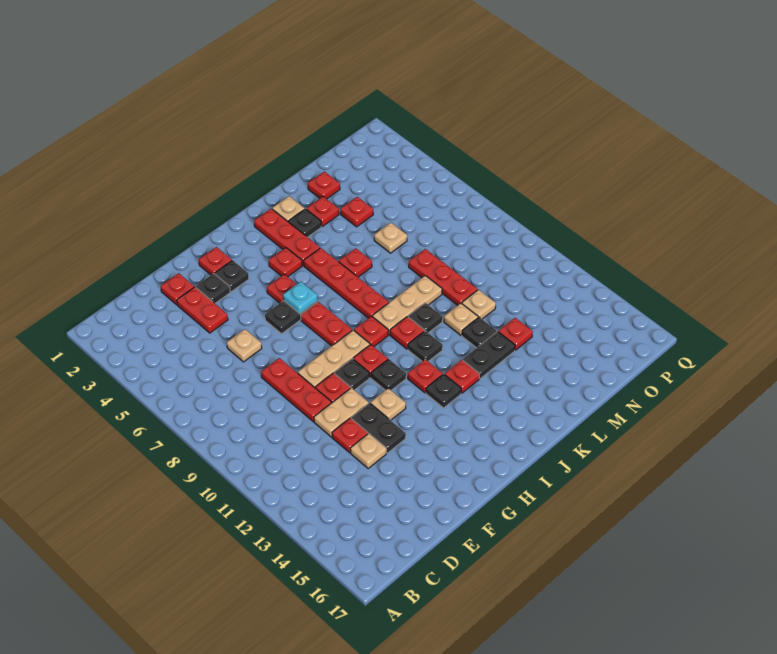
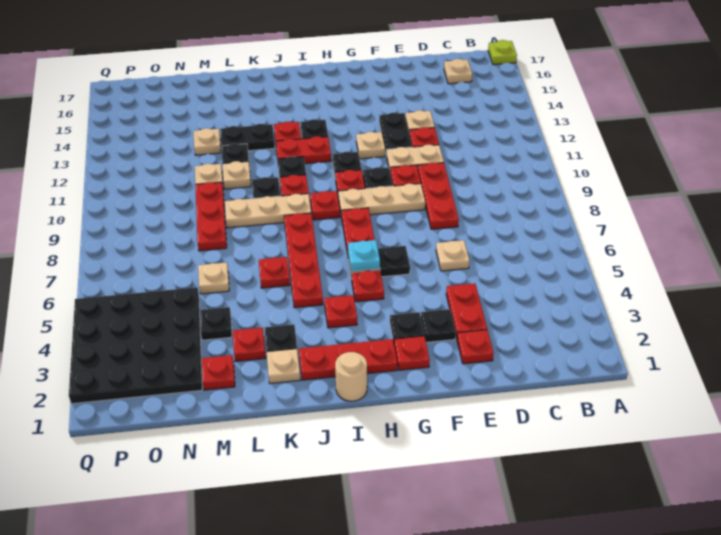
none -> lime 1x1 plate [488,40,517,65]
none -> tan 1x1 plate [444,59,472,84]
none -> tan 1x1 round brick [335,352,367,401]
red 1x1 plate [408,359,443,393] -> red 1x2 plate [276,136,331,164]
red 1x3 plate [254,209,320,266] -> red 1x3 plate turned to [299,339,397,380]
red 1x1 plate [341,197,373,227] -> black 1x1 plate [200,307,232,340]
red 1x1 plate [498,318,533,350] -> tan 1x1 plate [194,128,221,155]
none -> black 4x4 plate [69,287,202,404]

